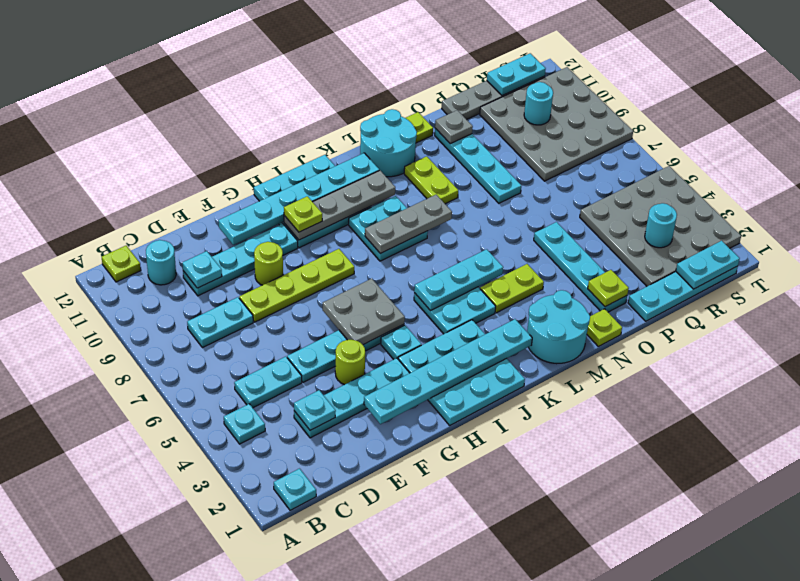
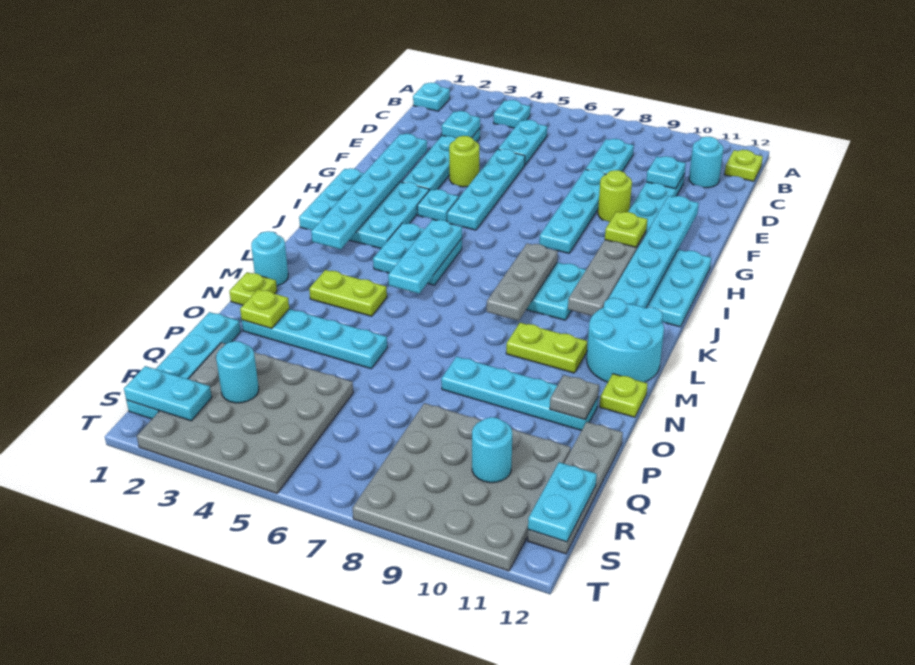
lime 1x4 plate [239,249,354,322] -> cyan 1x4 plate [539,169,606,253]
grey 2x2 plate [323,279,405,345] -> none
cyan 2x2 round brick [527,290,590,364] -> cyan 1x1 round brick [251,231,288,286]
lime 1x2 plate [480,264,544,313] -> lime 1x2 plate turned to [309,270,387,316]
cyan 1x2 plate [676,241,740,289] -> cyan 1x2 plate turned to [124,366,212,421]

